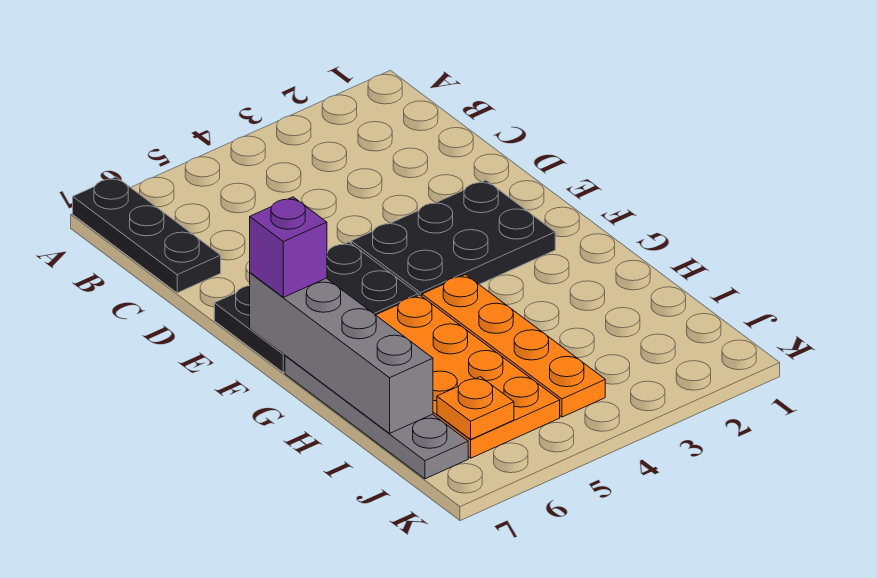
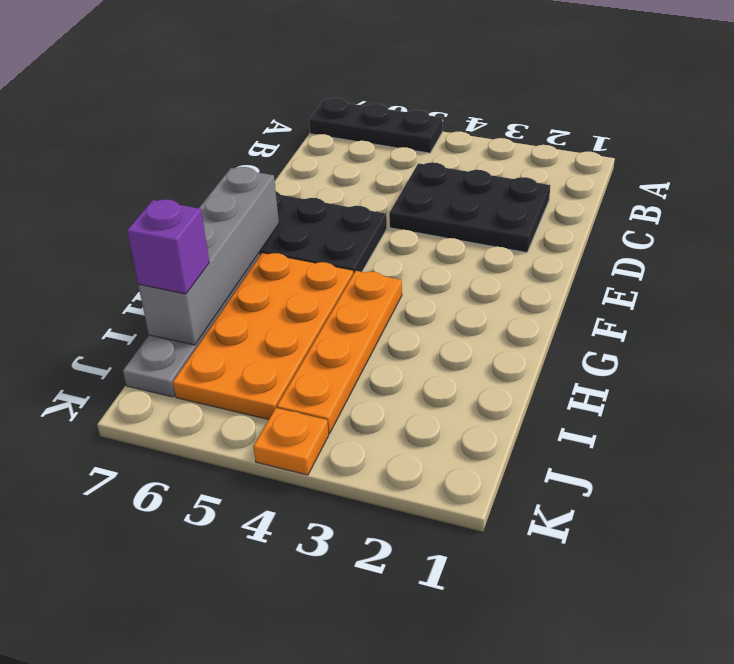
black 1x3 plate [73,177,221,293] -> black 1x3 plate turned to [309,98,443,153]
black 2x3 plate [351,180,555,296] -> black 2x3 plate moved to [389,162,550,253]
purple 1x1 brick [250,197,327,297] -> purple 1x1 brick moved to [127,199,209,294]
orange 1x1 plate [437,377,514,439] -> orange 1x1 plate moved to [253,408,329,475]

